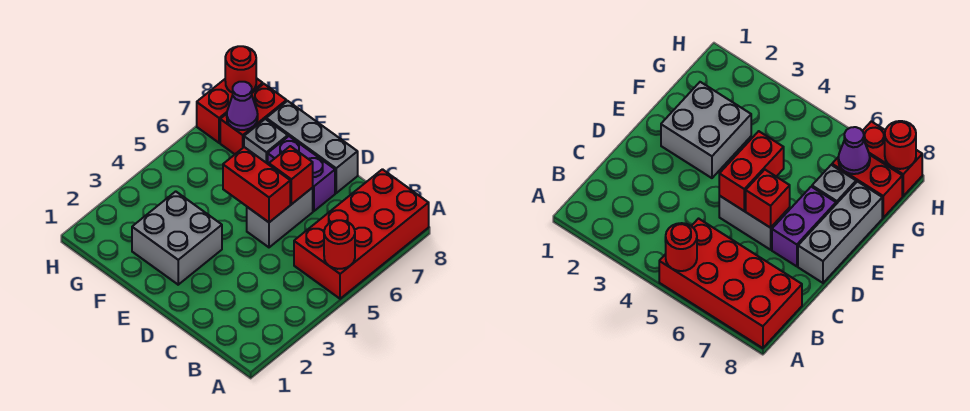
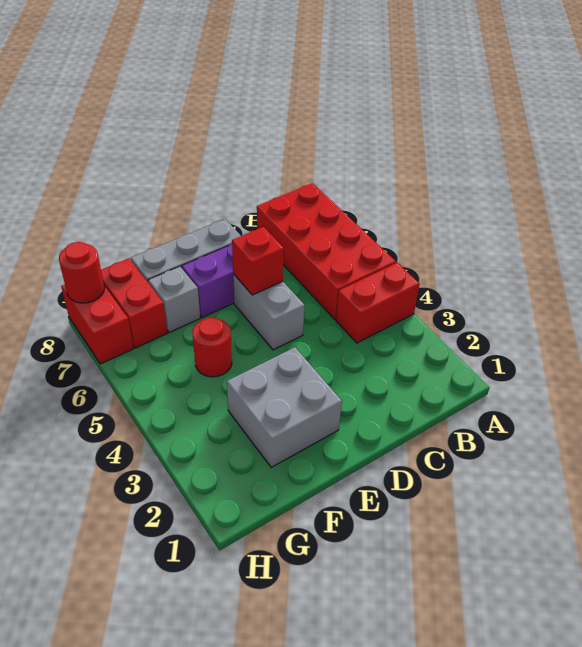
red 1x1 round brick [324,220,355,269] -> red 1x1 round brick moved to [192,318,232,377]
red 1x2 brick [223,147,290,222] -> red 1x2 brick moved to [336,263,420,343]
purple 1x1 cone [227,82,258,130] -> none

